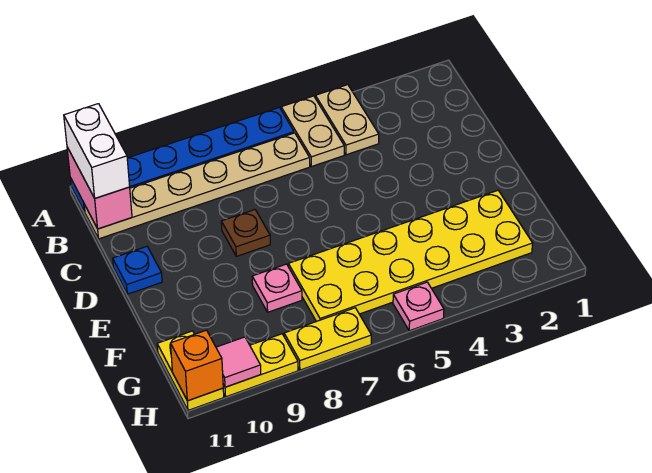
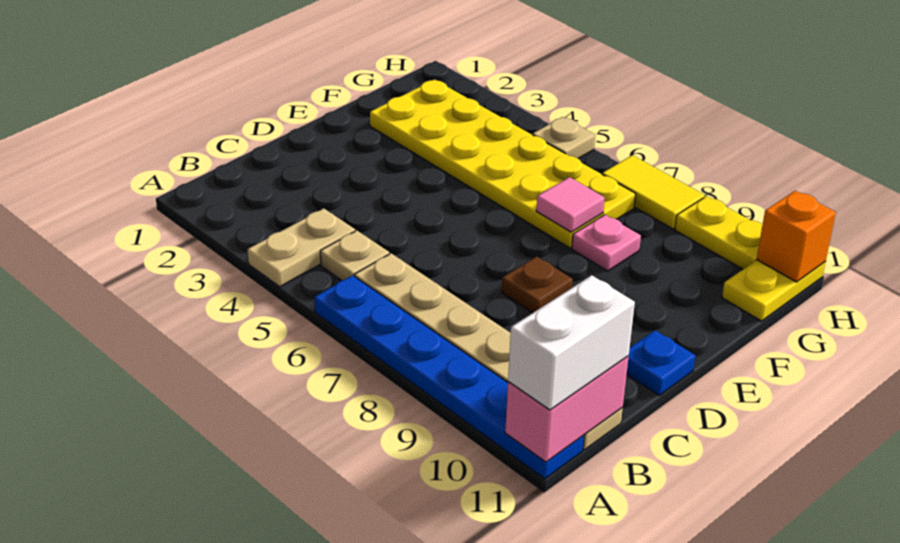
tan 1x2 plate [281,96,344,167] -> tan 1x1 plate [320,231,389,281]
pink 1x1 plate [393,282,444,331] -> tan 1x1 plate [533,117,595,159]
yellow 1x2 plate [284,308,371,370] -> yellow 1x2 tile [602,155,705,229]
pink 1x1 tile [216,337,261,387] -> pink 1x1 tile moved to [536,177,605,232]

